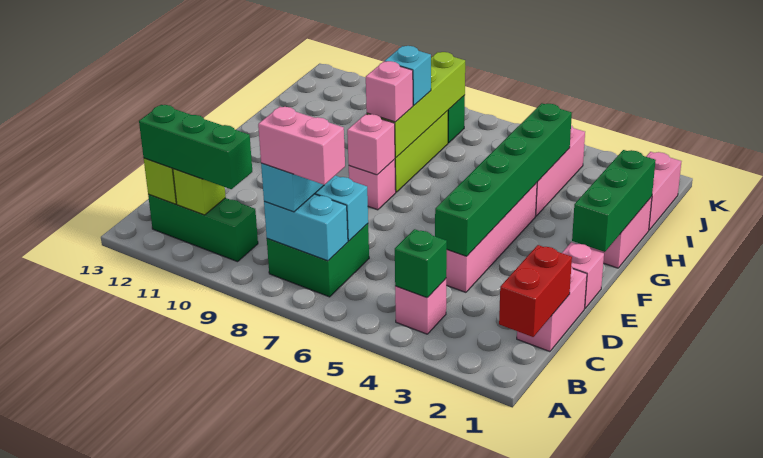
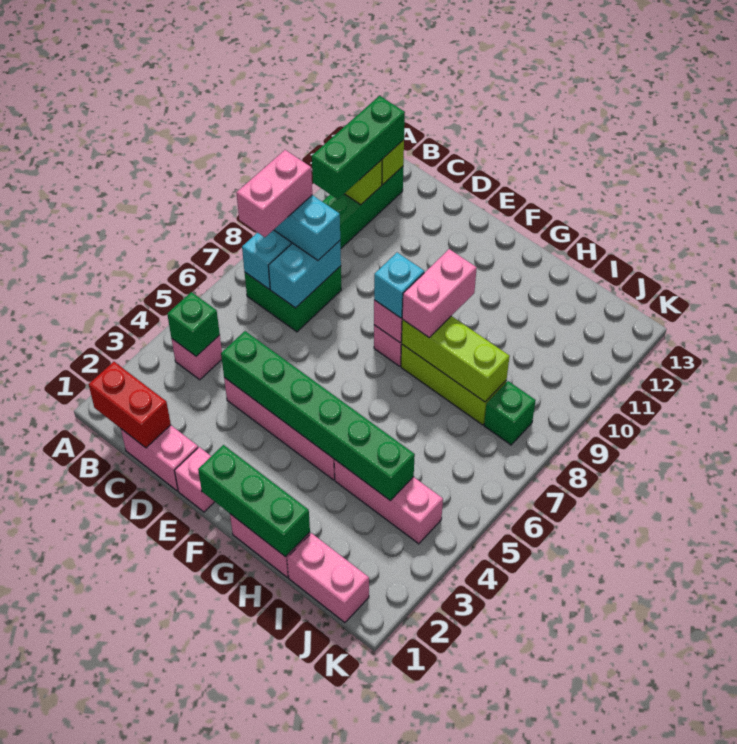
lime 1x4 brick [367,52,465,158] -> lime 1x3 brick [402,316,510,402]
pink 1x1 brick [366,61,413,122] -> pink 1x2 brick [402,249,477,337]
cyan 1x1 brick [385,46,431,106] -> cyan 1x1 brick moved to [374,253,424,318]

